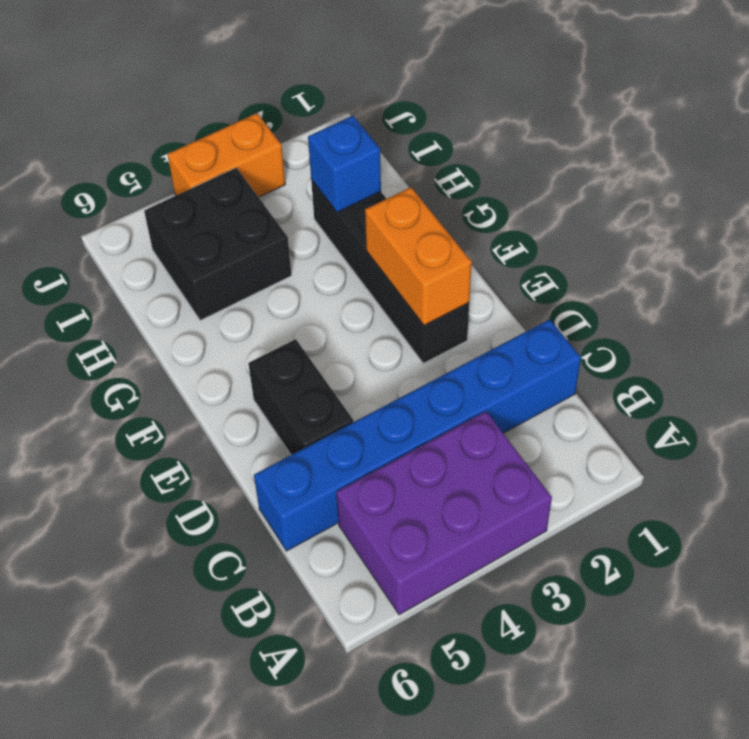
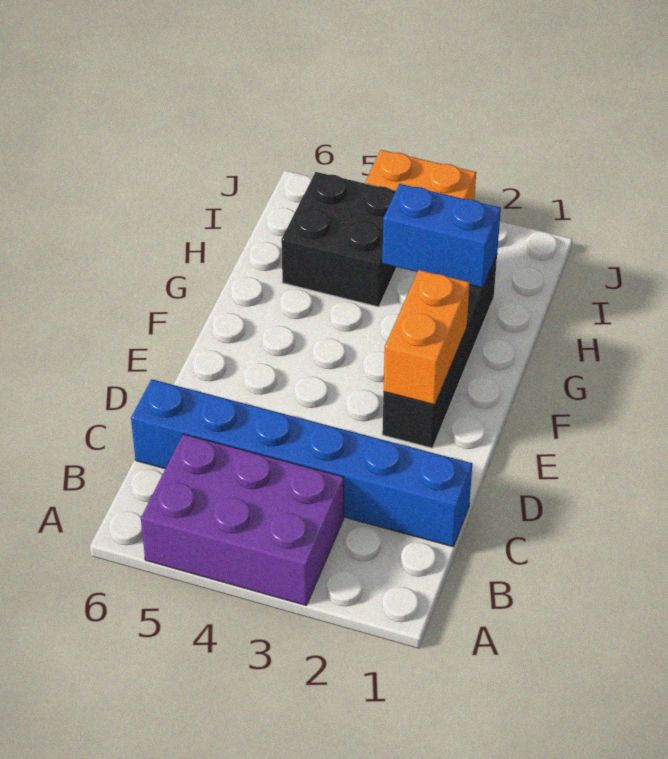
black 1x2 brick [248,339,353,455] -> none
blue 1x1 brick [308,116,381,212] -> blue 1x2 brick [382,184,501,288]

